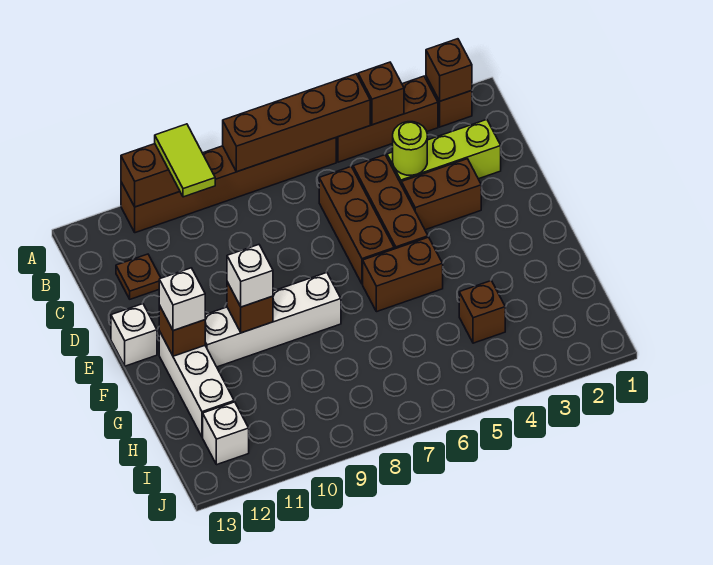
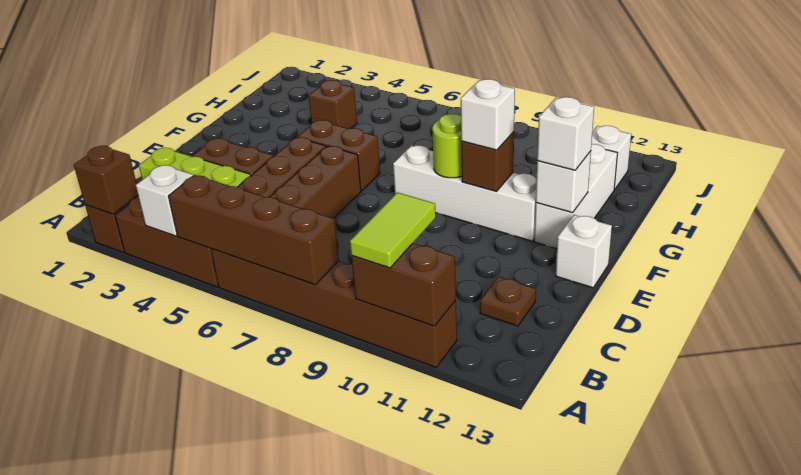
brown 1x1 brick [358,62,404,125] -> white 1x1 brick [136,165,193,236]
lime 1x1 round brick [393,122,427,175] -> lime 1x1 round brick moved to [432,114,462,178]
brown 1x1 brick [159,305,205,356] -> white 1x1 brick [536,151,591,213]

